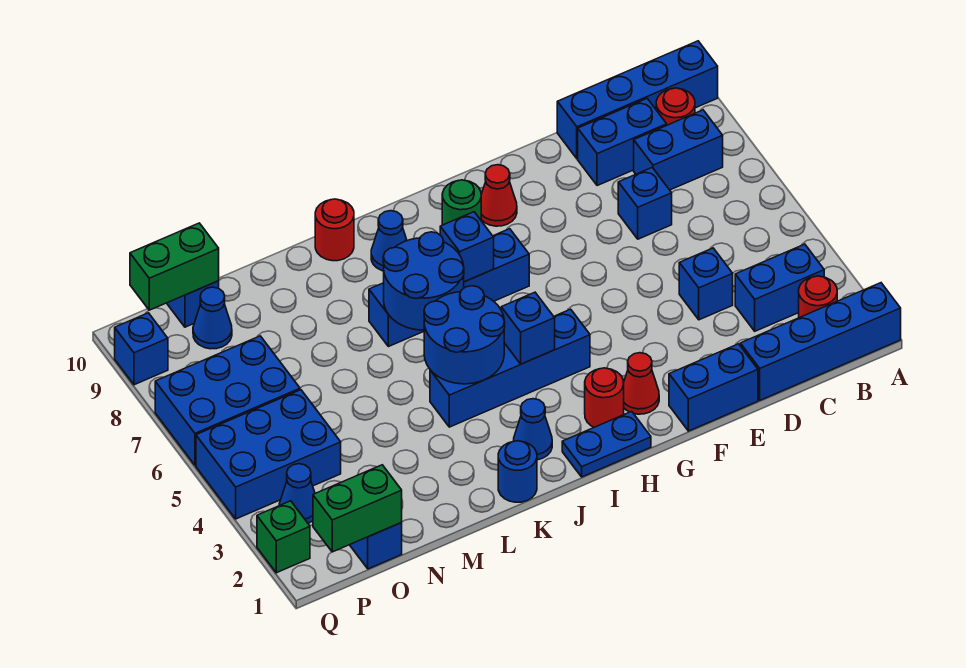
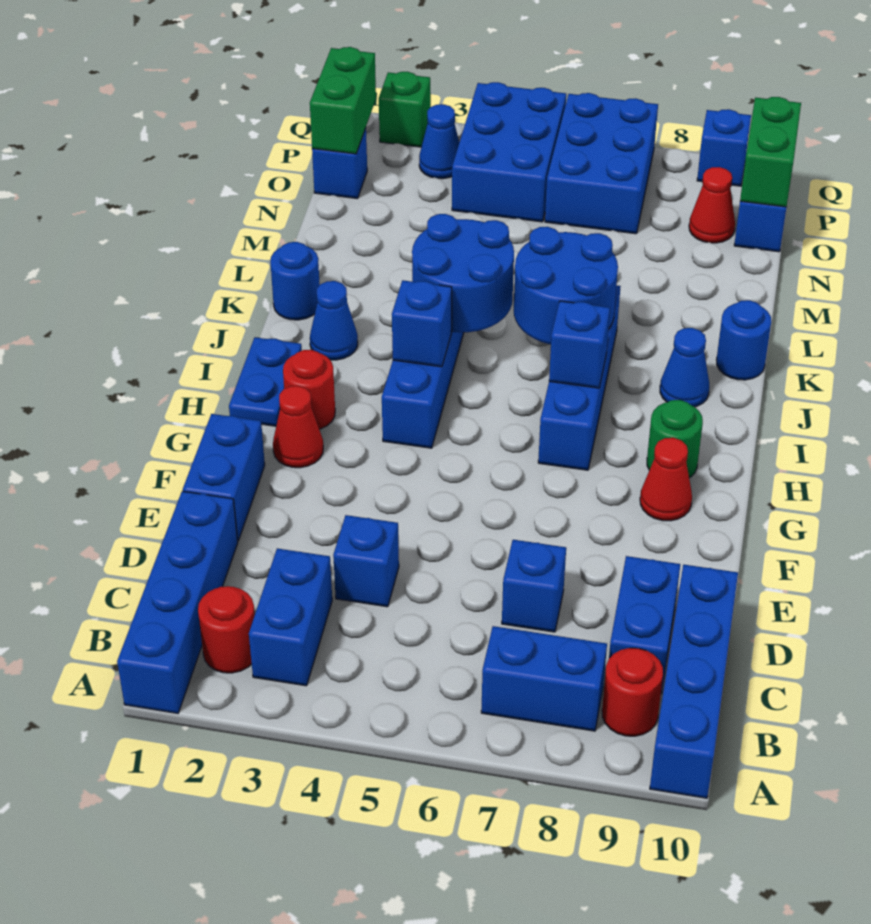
blue 1x2 brick [634,110,723,190] -> blue 1x2 brick turned to [481,626,607,731]
red 1x1 round brick [315,199,354,261] -> blue 1x1 round brick [716,300,771,380]
blue 1x1 cone [193,287,232,349] -> red 1x1 cone [689,167,735,243]

